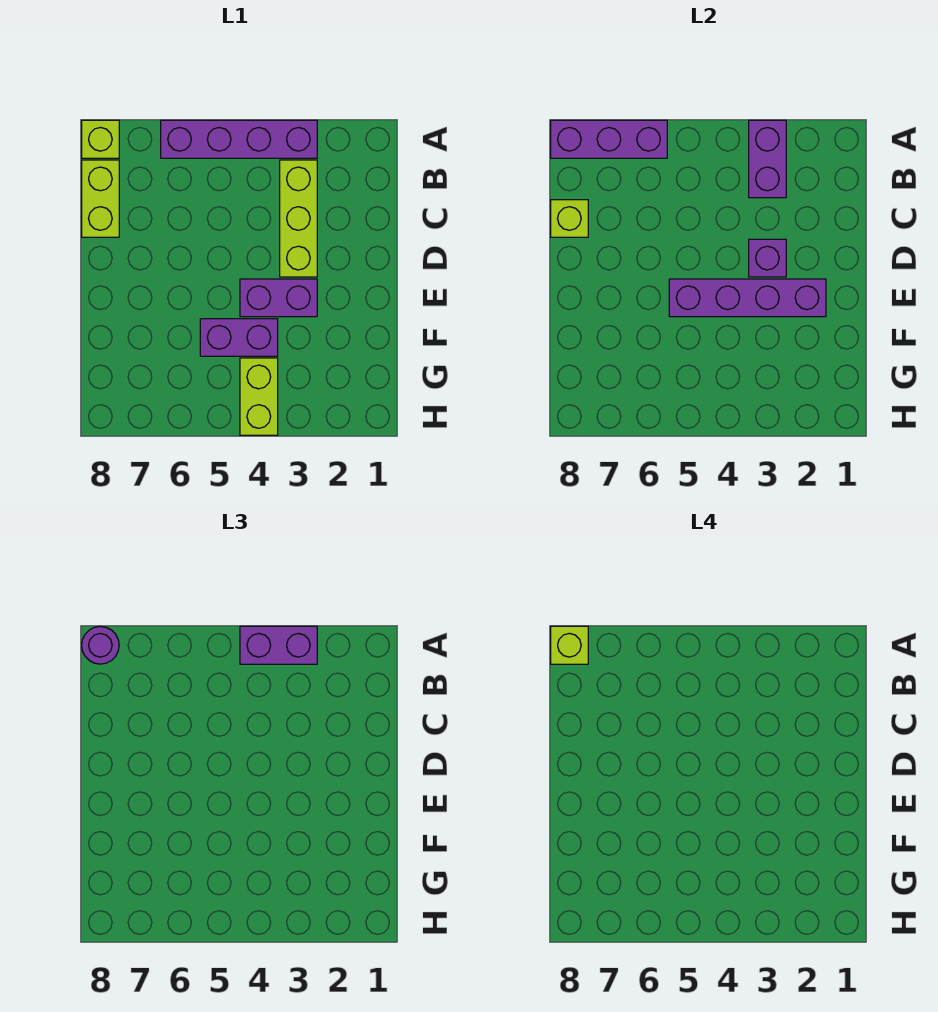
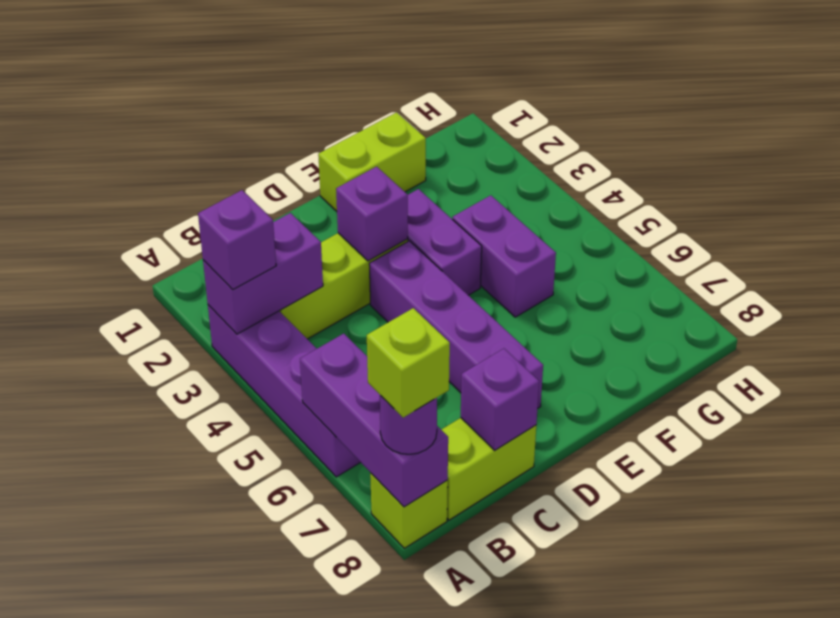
purple 1x2 brick [240,626,317,664] -> purple 1x1 brick [198,190,276,290]
lime 1x1 brick [551,200,588,237] -> purple 1x1 brick [461,349,539,450]
purple 1x4 brick [669,279,826,317] -> purple 1x4 brick moved to [369,241,543,409]
lime 1x2 brick [240,358,278,435] -> lime 1x2 brick moved to [318,112,426,211]

